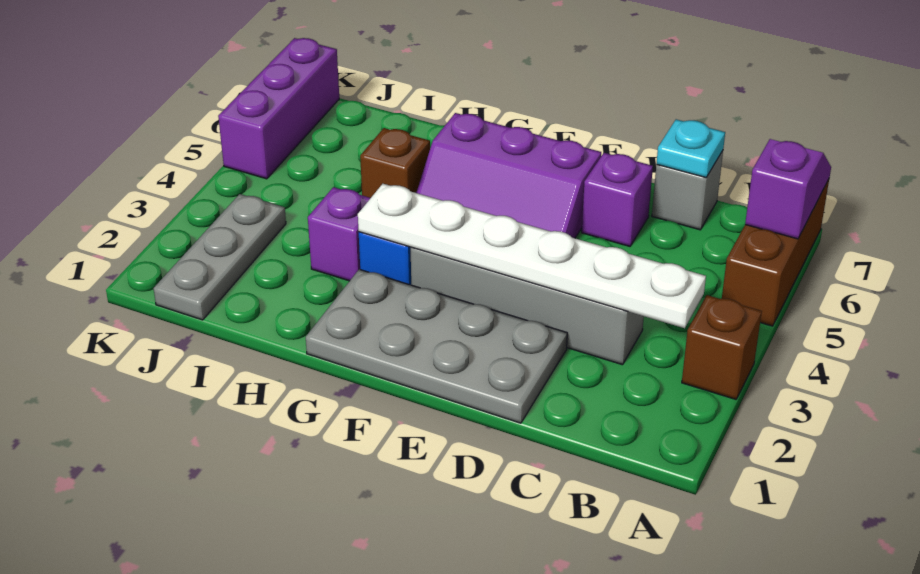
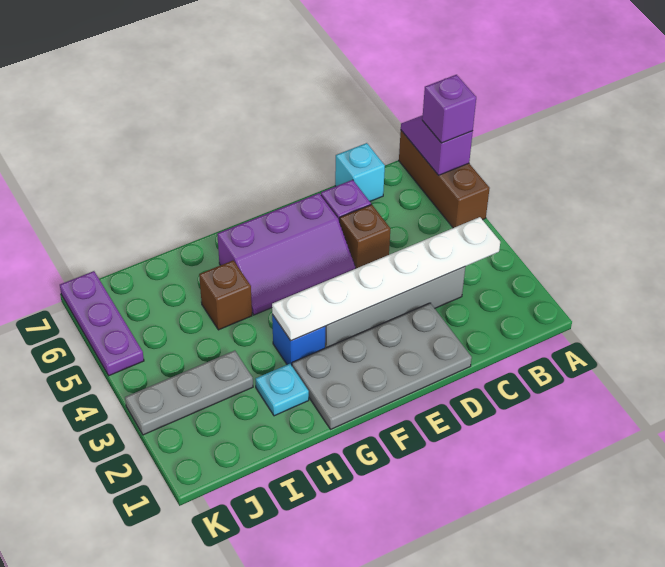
brown 1x1 brick [682,295,762,399] -> brown 1x1 brick moved to [340,204,390,269]
grey 1x1 brick [652,151,723,230] -> cyan 1x1 brick [335,143,385,201]
cyan 1x1 plate [656,119,725,177] -> cyan 1x1 plate moved to [255,364,309,416]
purple 1x1 brick [308,187,370,281] -> purple 1x1 brick moved to [422,75,476,143]
grey 1x3 plate [154,194,286,320] -> grey 1x3 plate turned to [125,351,253,435]
purple 1x3 brick [218,38,339,179] -> purple 1x3 plate [60,271,144,376]

